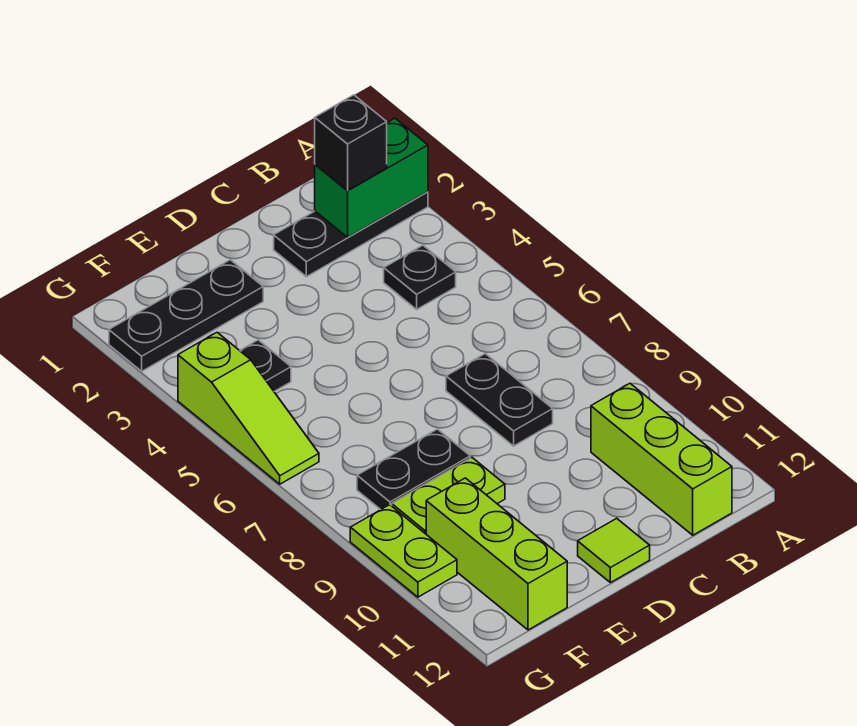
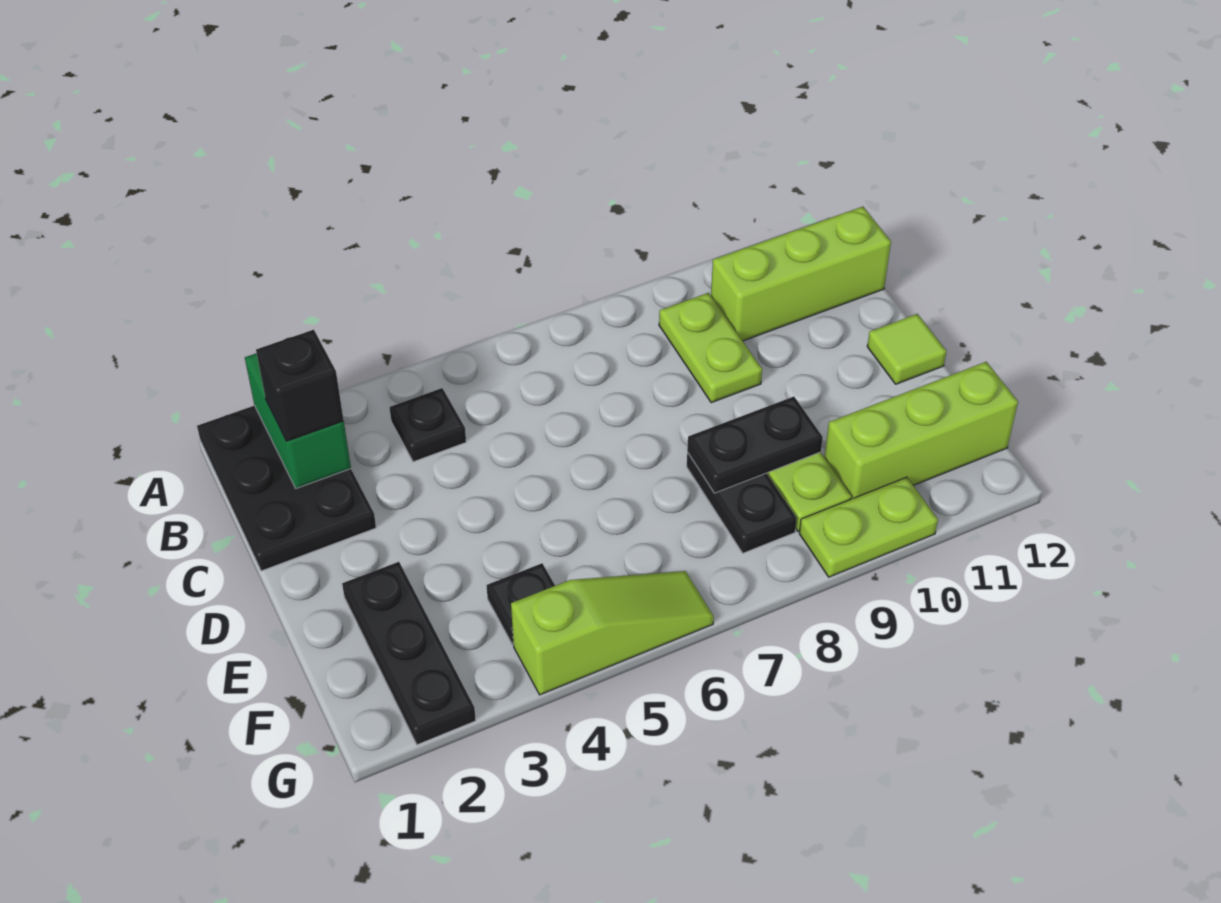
black 1x3 plate [274,192,428,277] -> black 2x3 plate [197,406,376,571]
none -> lime 1x2 plate [659,293,762,403]
black 1x2 plate [446,354,553,446] -> black 1x2 plate moved to [687,397,823,493]

